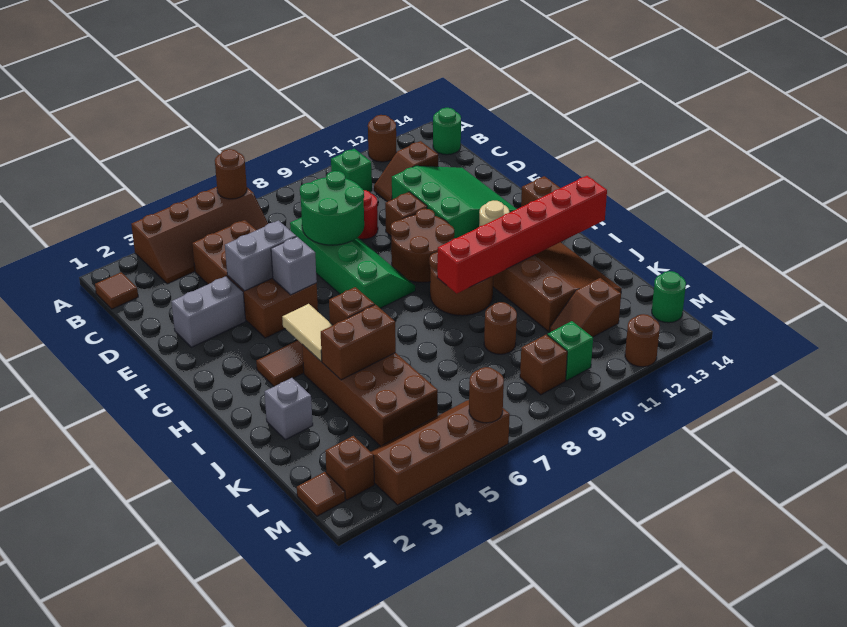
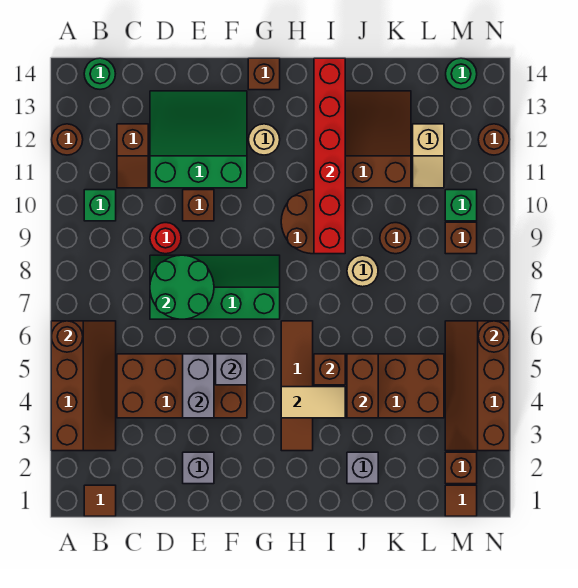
grey 1x2 brick [171,276,246,347] -> grey 1x1 brick [183,452,214,484]
brown 2x2 round brick [390,209,454,282] -> none
none -> tan 1x1 round brick [347,255,378,287]
brown 1x2 slope [550,278,621,337] -> tan 1x2 slope [413,124,444,188]

